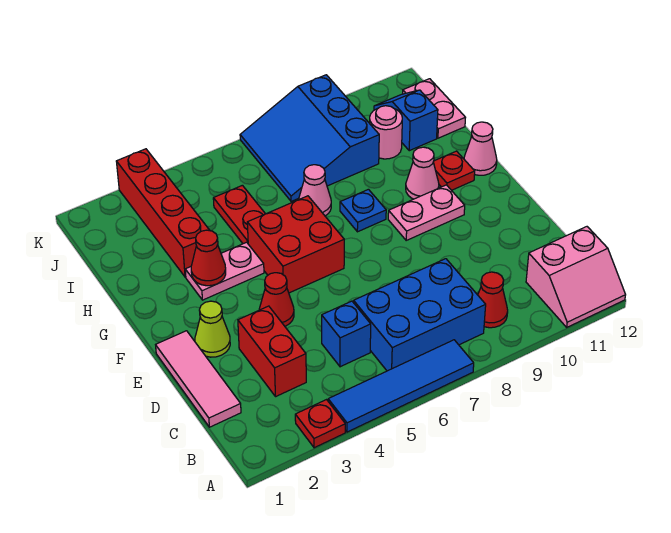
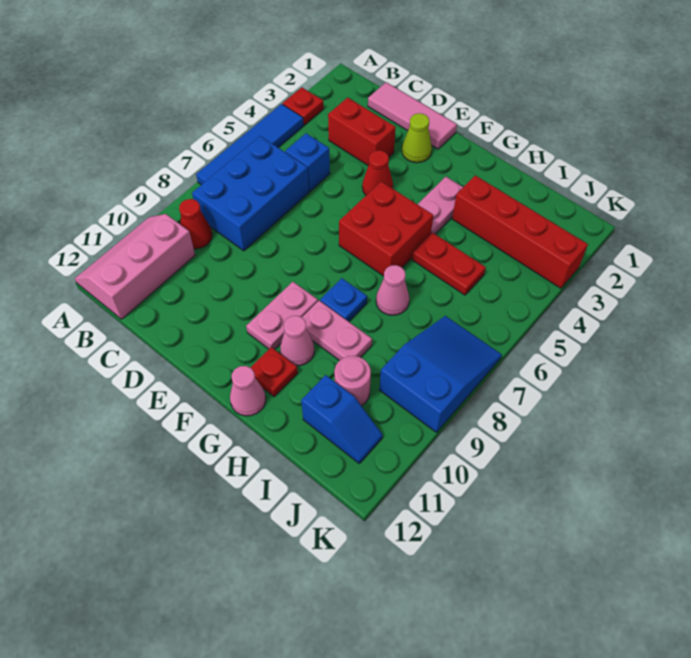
pink 2x2 slope [526,227,626,327] -> pink 2x3 slope [75,214,195,319]
red 1x1 cone [191,230,226,286] -> none
blue 3x3 slope [240,75,379,201] -> blue 2x3 slope [379,316,502,432]
pink 1x2 plate [403,79,466,138] -> pink 1x2 plate moved to [302,301,372,361]

